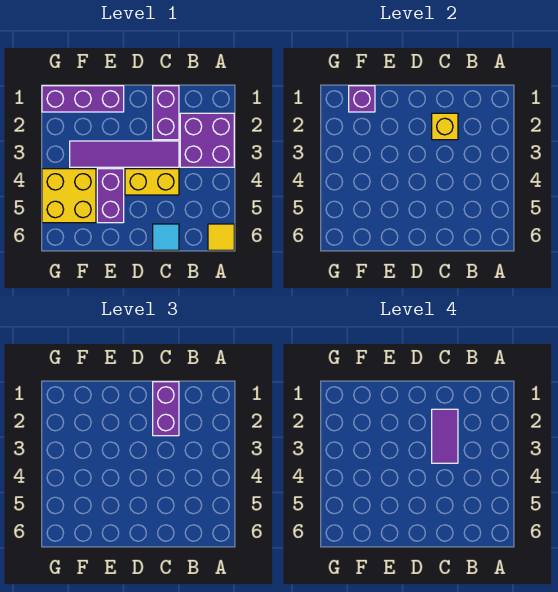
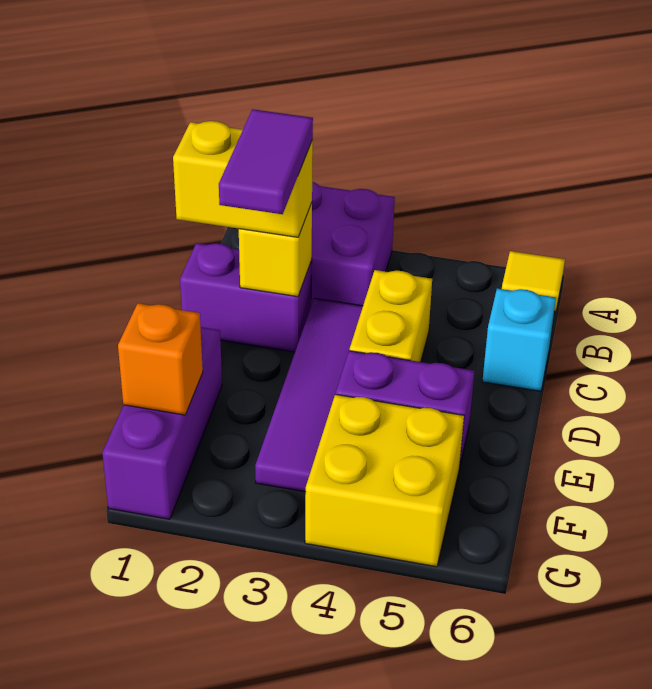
purple 1x2 brick [153,382,179,436] -> yellow 1x2 brick [173,121,313,237]
purple 1x2 tile [432,409,458,463] -> purple 1x2 tile turned to [219,109,313,214]
cyan 1x1 tile [153,224,179,250] -> cyan 1x1 brick [482,288,556,391]
purple 1x1 brick [349,86,375,112] -> orange 1x1 brick [118,303,203,415]

